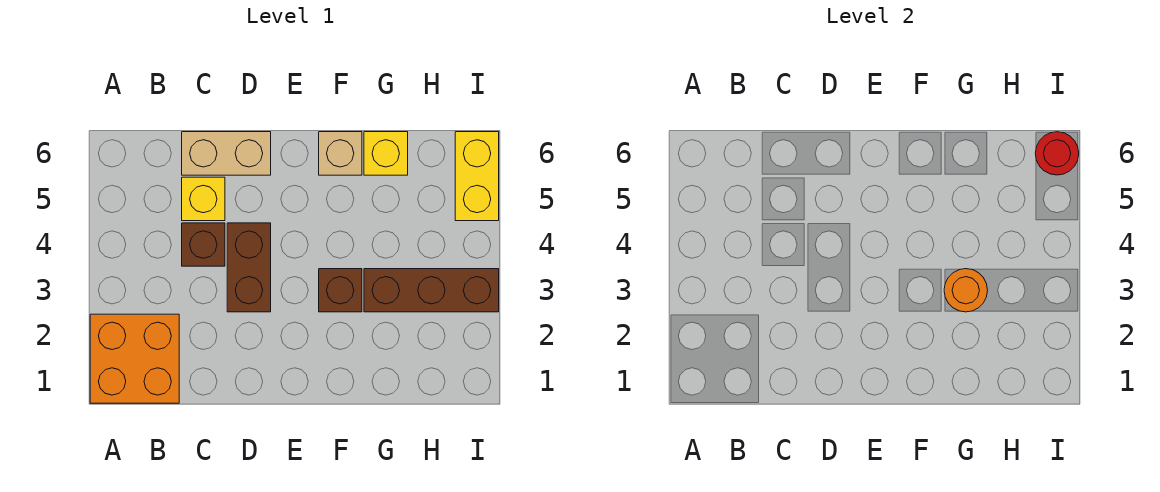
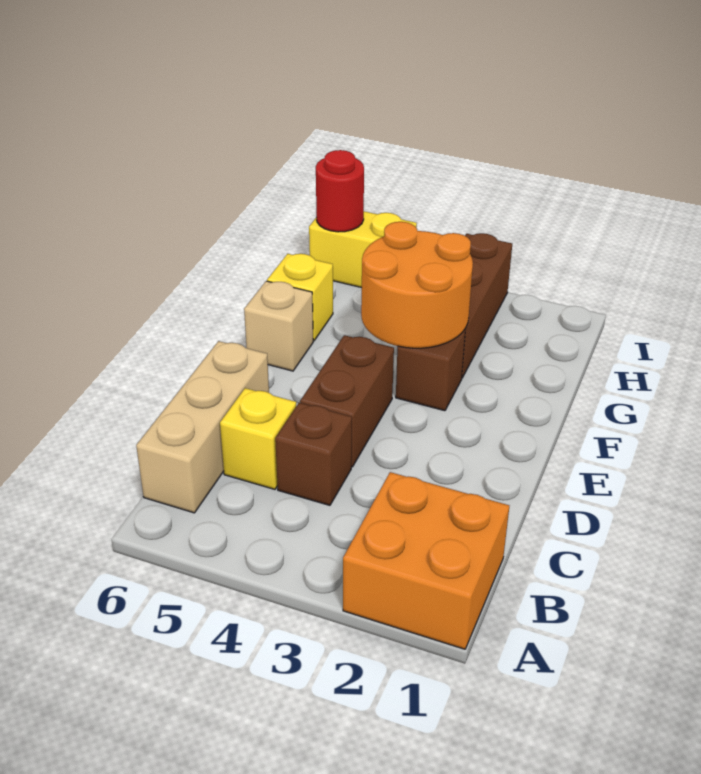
tan 1x2 brick [182,132,271,175] -> tan 1x3 brick [136,341,269,513]
brown 1x2 brick [227,223,271,312] -> brown 1x2 brick turned to [300,335,394,467]
orange 1x1 round brick [944,269,988,312] -> orange 2x2 round brick [361,222,473,348]

